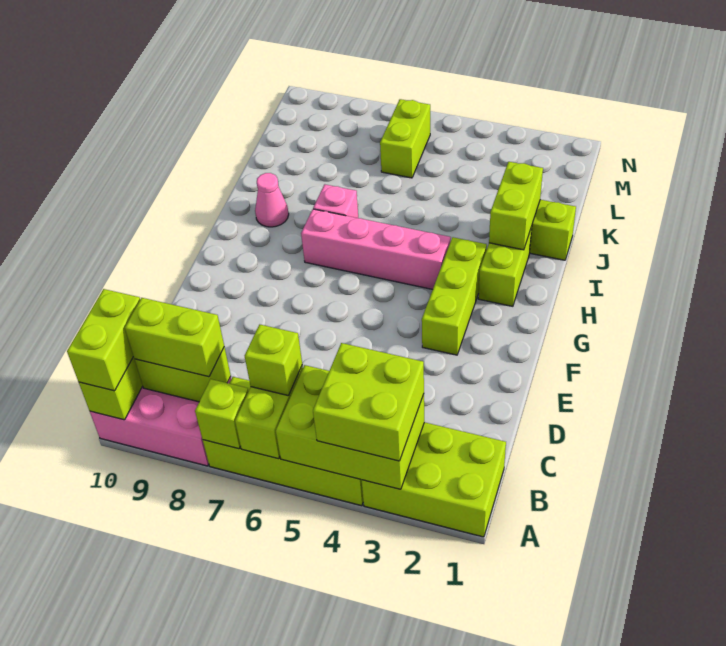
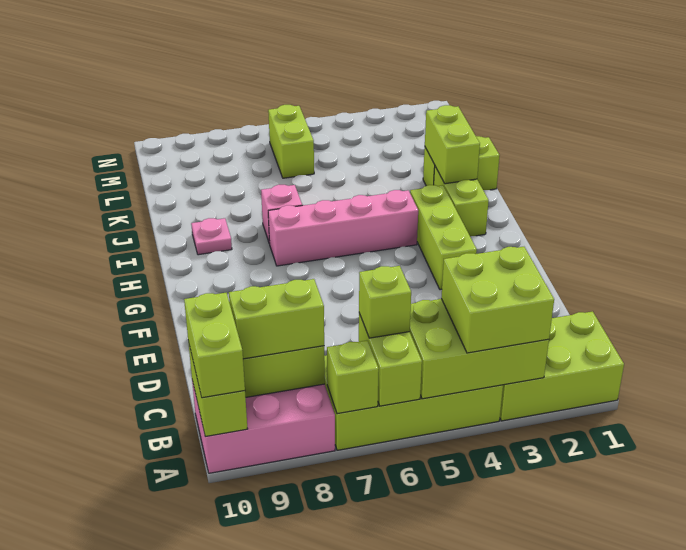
pink 1x1 cone [255,173,289,227] -> pink 1x1 plate [191,218,232,255]

